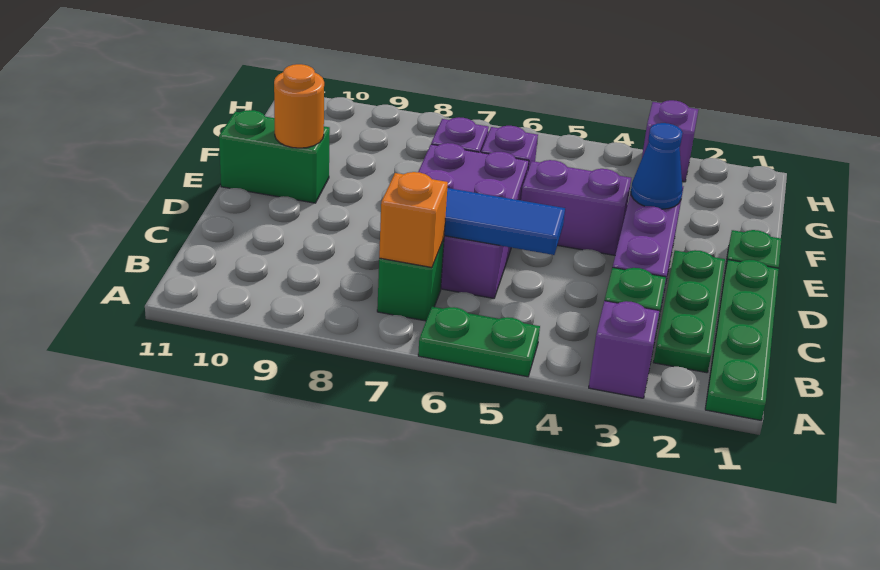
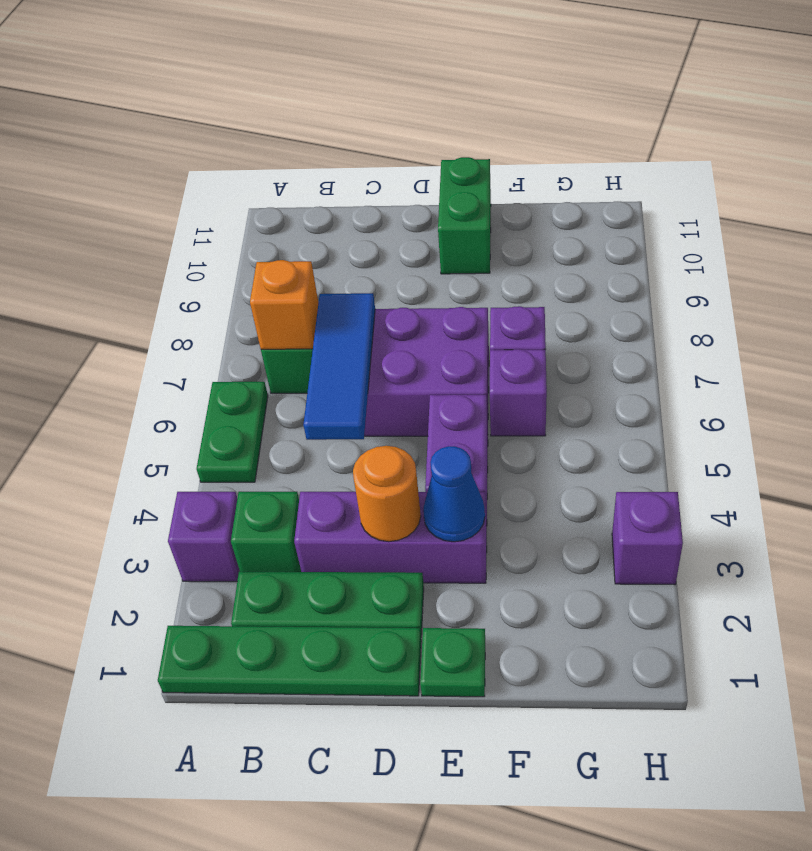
orange 1x1 round brick [274,64,324,148] -> orange 1x1 round brick moved to [353,446,421,542]

